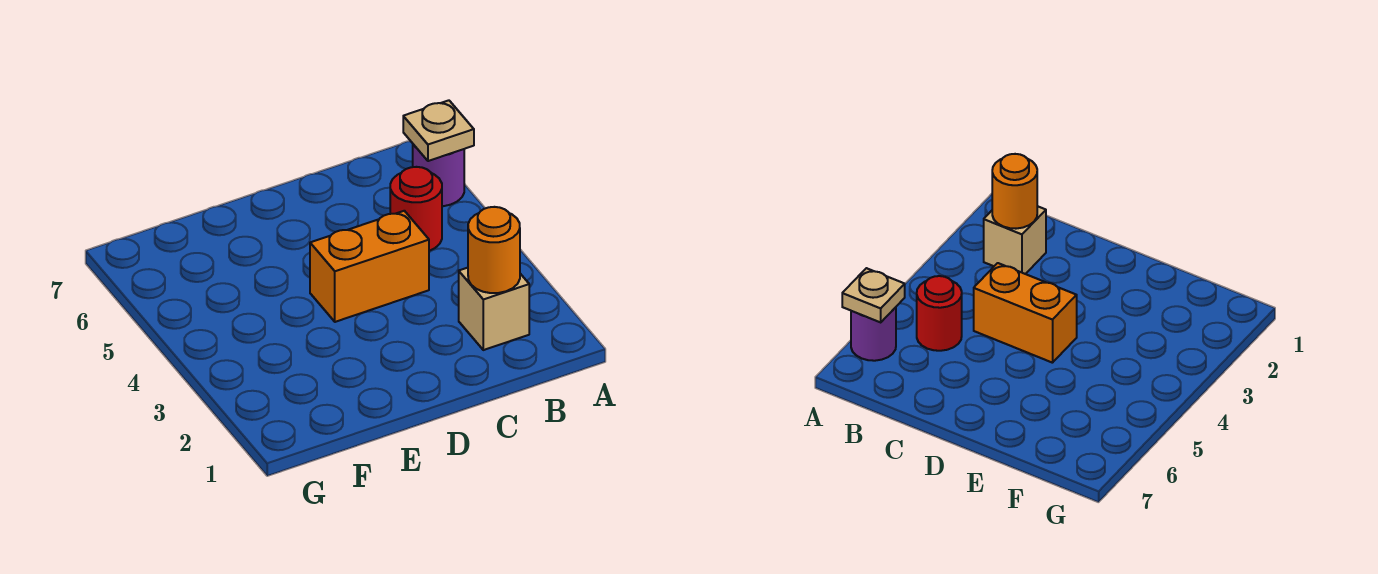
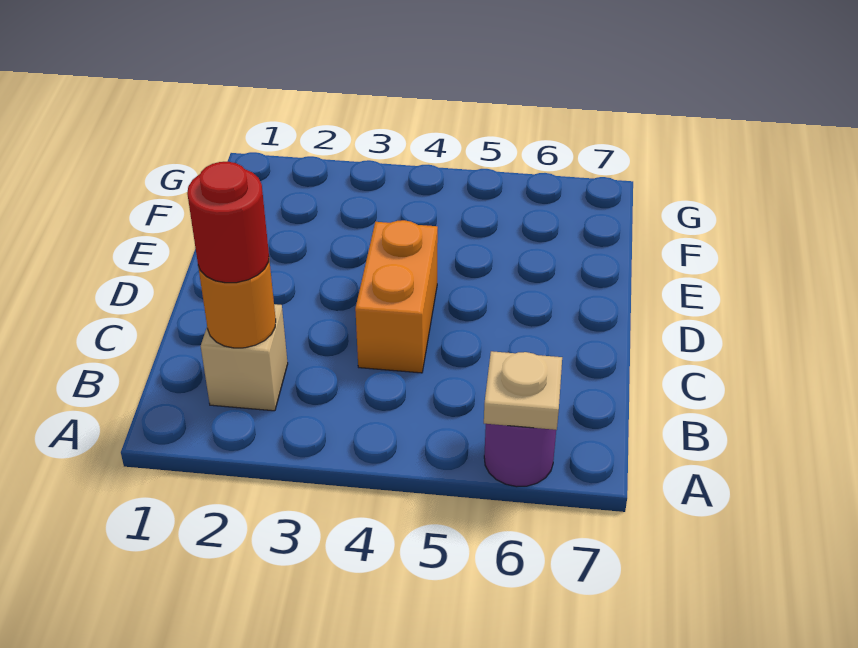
red 1x1 round brick [390,167,442,251] -> red 1x1 round brick moved to [187,162,269,283]

